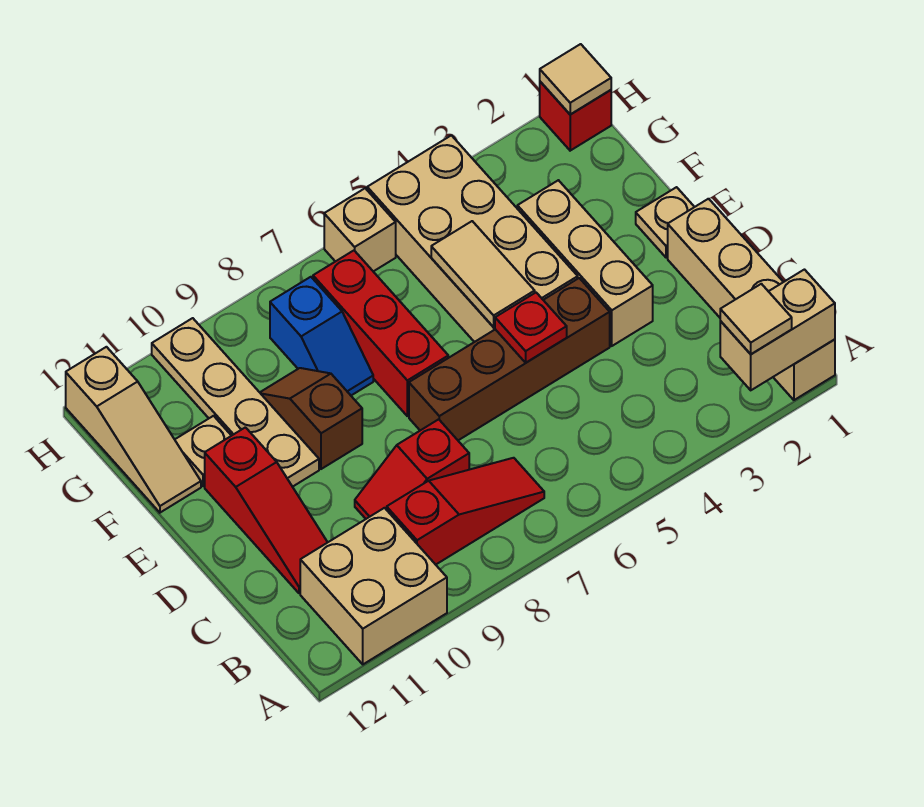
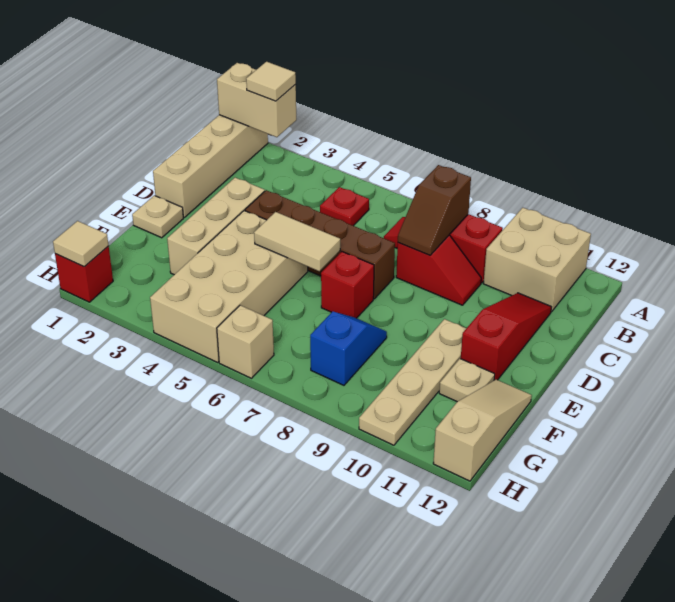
red 1x1 plate [495,293,567,363] -> red 1x1 plate moved to [320,187,369,226]
tan 1x2 tile [431,221,535,327] -> tan 1x2 tile turned to [254,212,340,271]
red 1x3 brick [313,251,448,416] -> red 1x1 brick [321,252,374,318]
brown 1x2 slope [260,368,362,469] -> brown 1x2 slope moved to [398,165,471,255]

